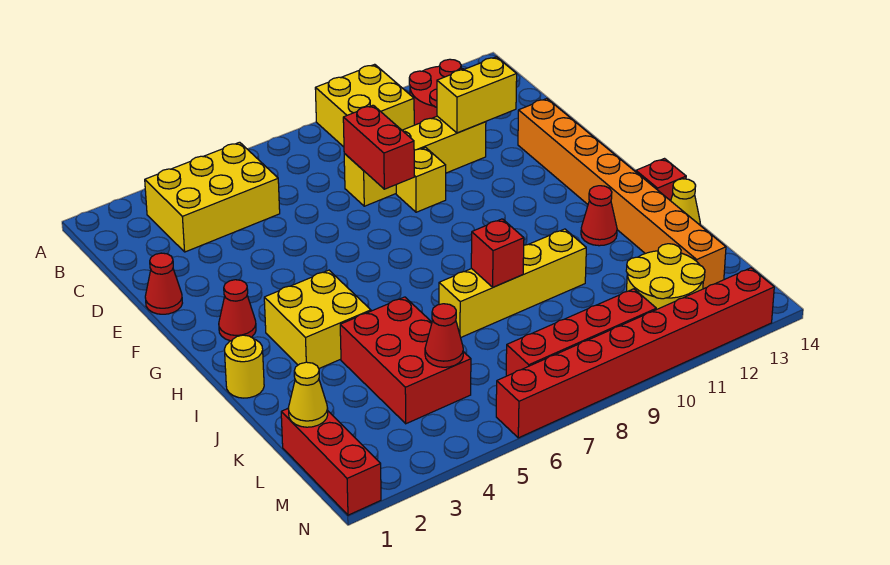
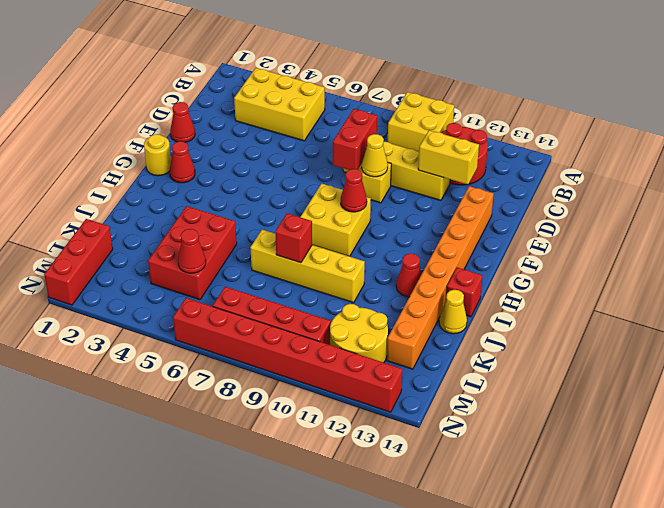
none -> red 1x1 cone [341,169,367,212]
yellow 2x2 brick [264,270,371,368] -> yellow 2x2 brick moved to [301,184,371,256]
yellow 1x1 round brick [224,335,264,398] -> yellow 1x1 round brick moved to [144,134,171,176]
yellow 1x1 cone [288,362,328,427] -> yellow 1x1 cone moved to [362,134,388,177]

